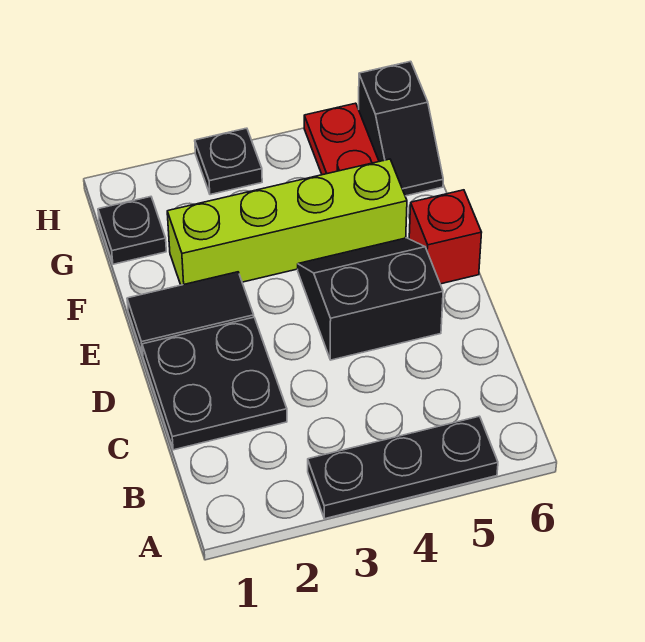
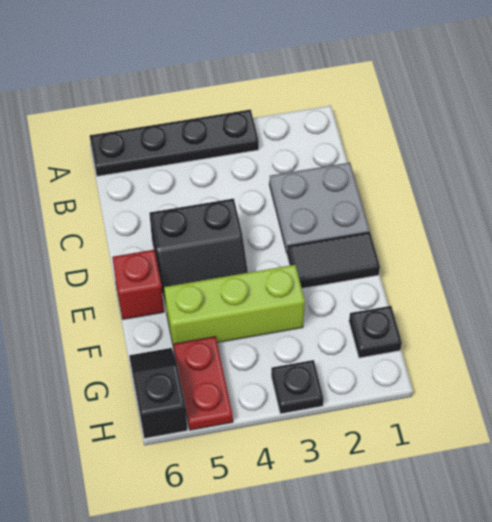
black 1x3 plate [308,416,498,519] -> black 1x4 plate [90,109,259,176]
black 2x2 plate [142,317,287,450] -> grey 2x2 plate [269,162,370,253]
lime 1x4 brick [167,159,407,285] -> lime 1x3 brick [164,265,305,348]

